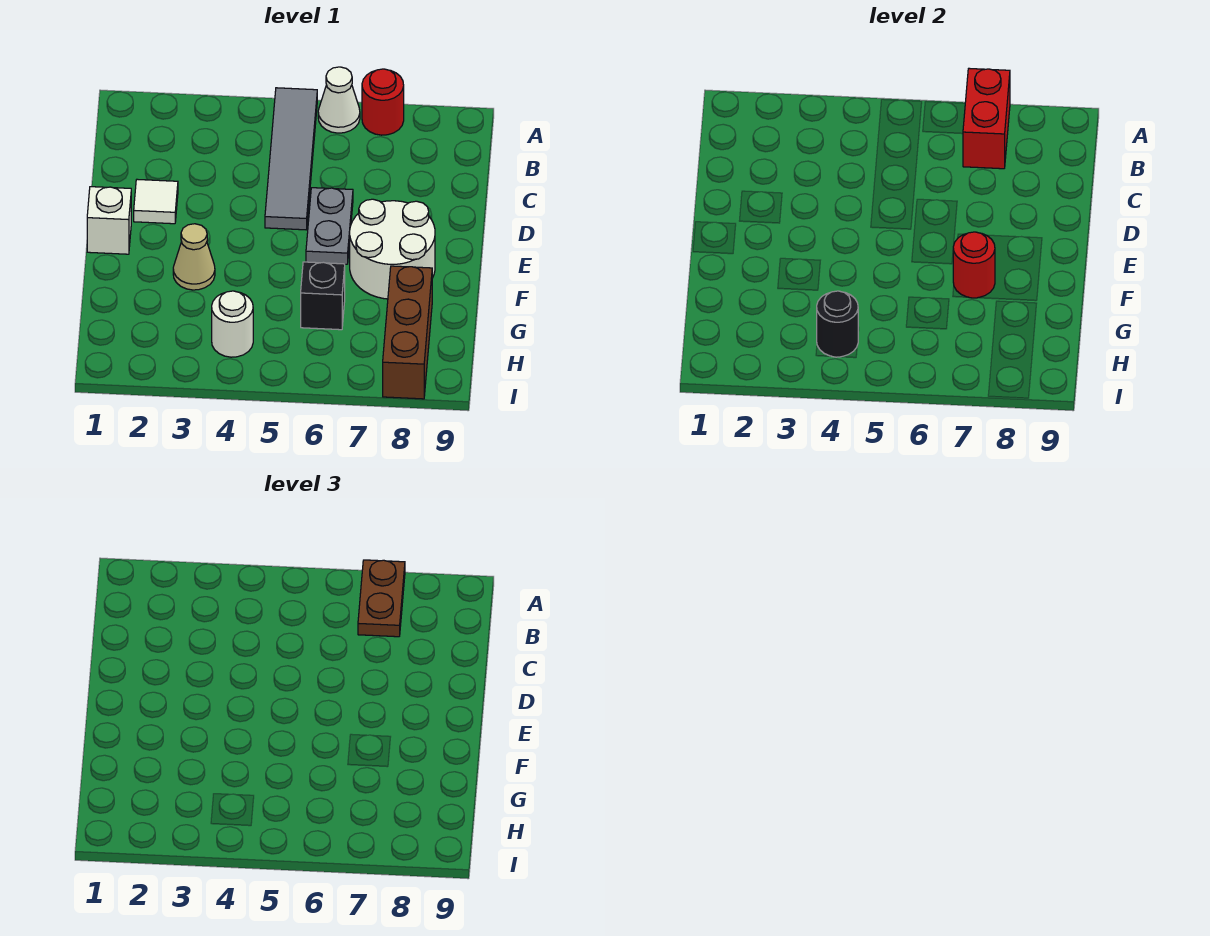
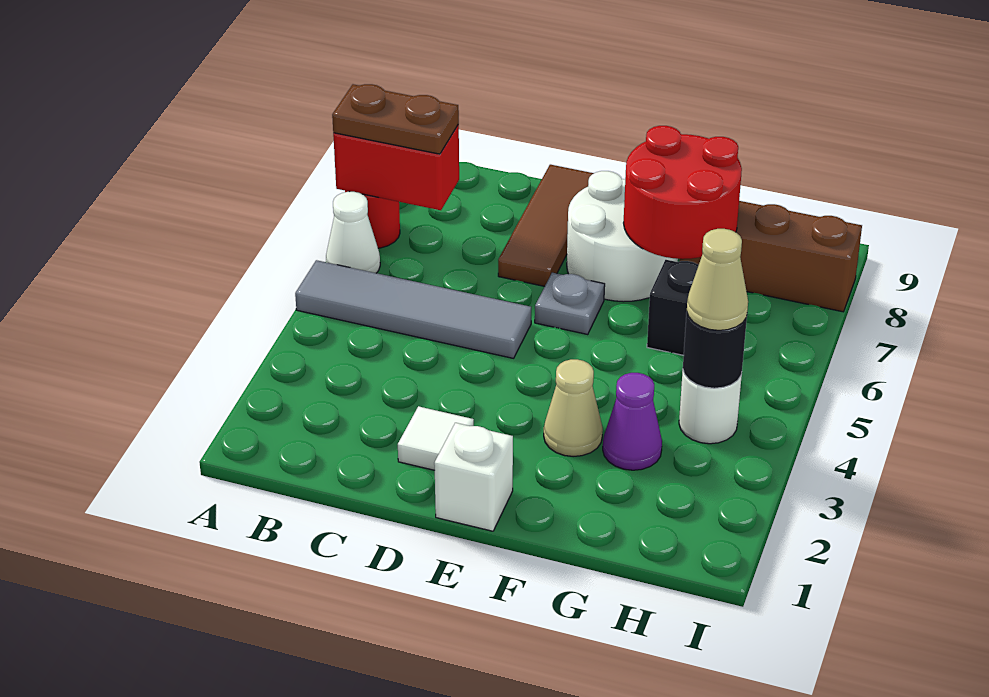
grey 1x2 plate [306,188,353,264] -> grey 1x1 plate [535,273,605,334]
none -> brown 1x3 tile [498,165,594,286]
red 1x1 round brick [953,232,995,298] -> red 2x2 round brick [624,126,742,259]
none -> purple 1x1 cone [603,373,662,470]
none -> tan 1x1 cone [687,229,748,330]

